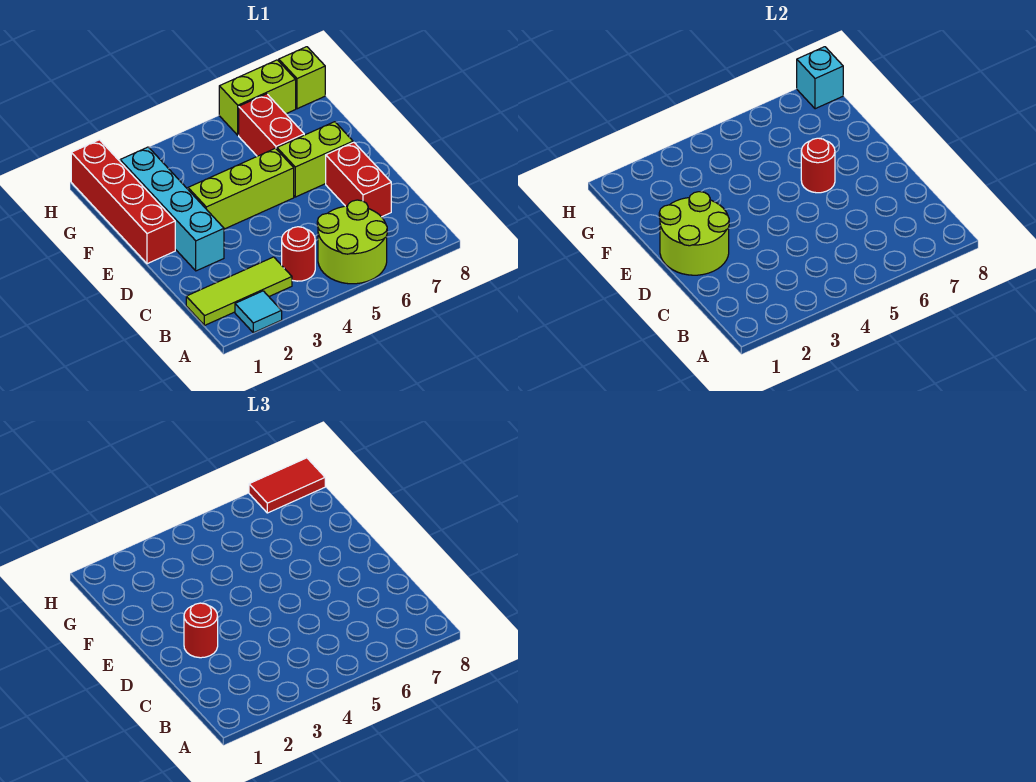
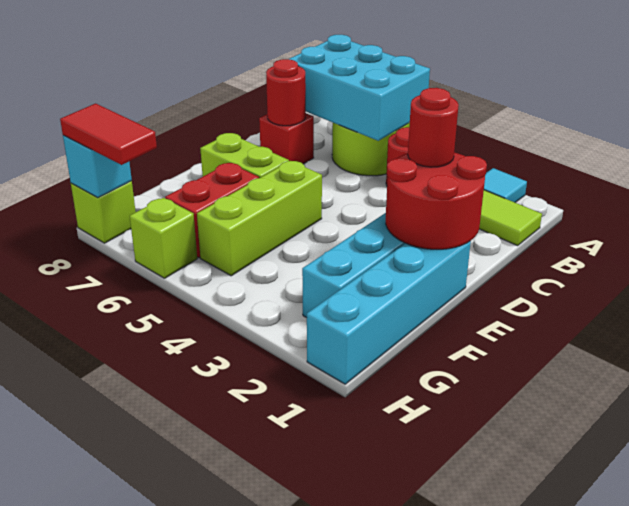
none -> cyan 2x3 brick [290,35,430,141]
red 1x2 brick [326,142,391,217] -> red 1x1 brick [259,113,314,164]
lime 2x2 round brick [659,192,729,275] -> red 2x2 round brick [386,153,487,249]
red 1x4 brick [71,140,175,264] -> cyan 1x4 brick [307,241,471,384]
lime 1x3 brick [188,148,294,229] -> lime 1x3 brick turned to [197,161,322,276]
red 1x1 round brick [801,138,835,193] -> red 1x1 round brick moved to [266,59,306,126]
lime 1x2 brick [219,60,296,135] -> lime 1x1 brick [130,198,197,278]

